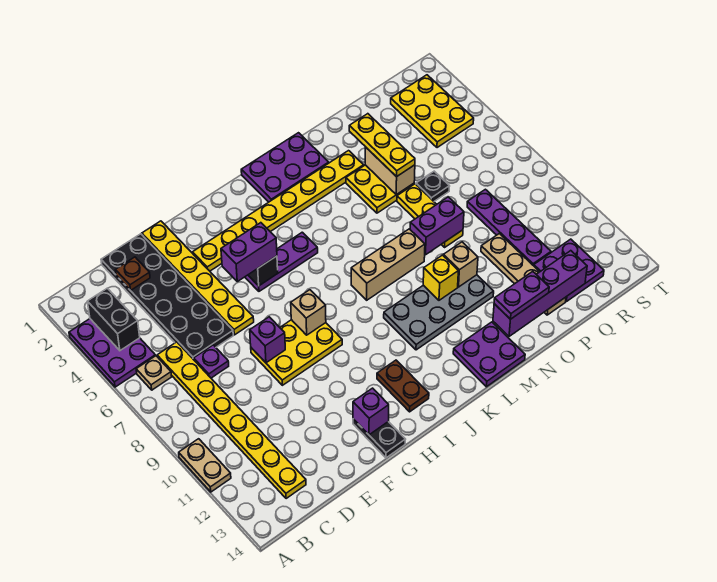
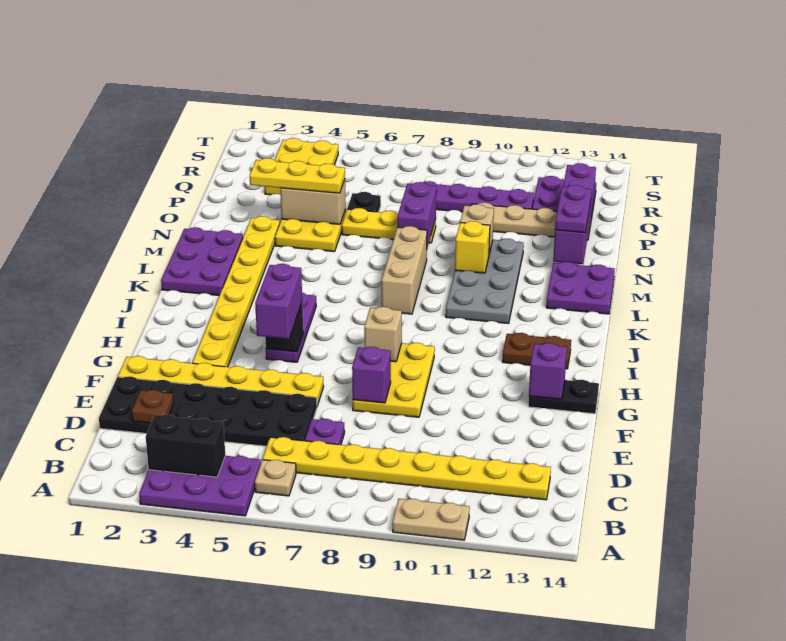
yellow 2x3 plate [391,75,474,148] -> yellow 2x3 plate turned to [265,138,338,195]

